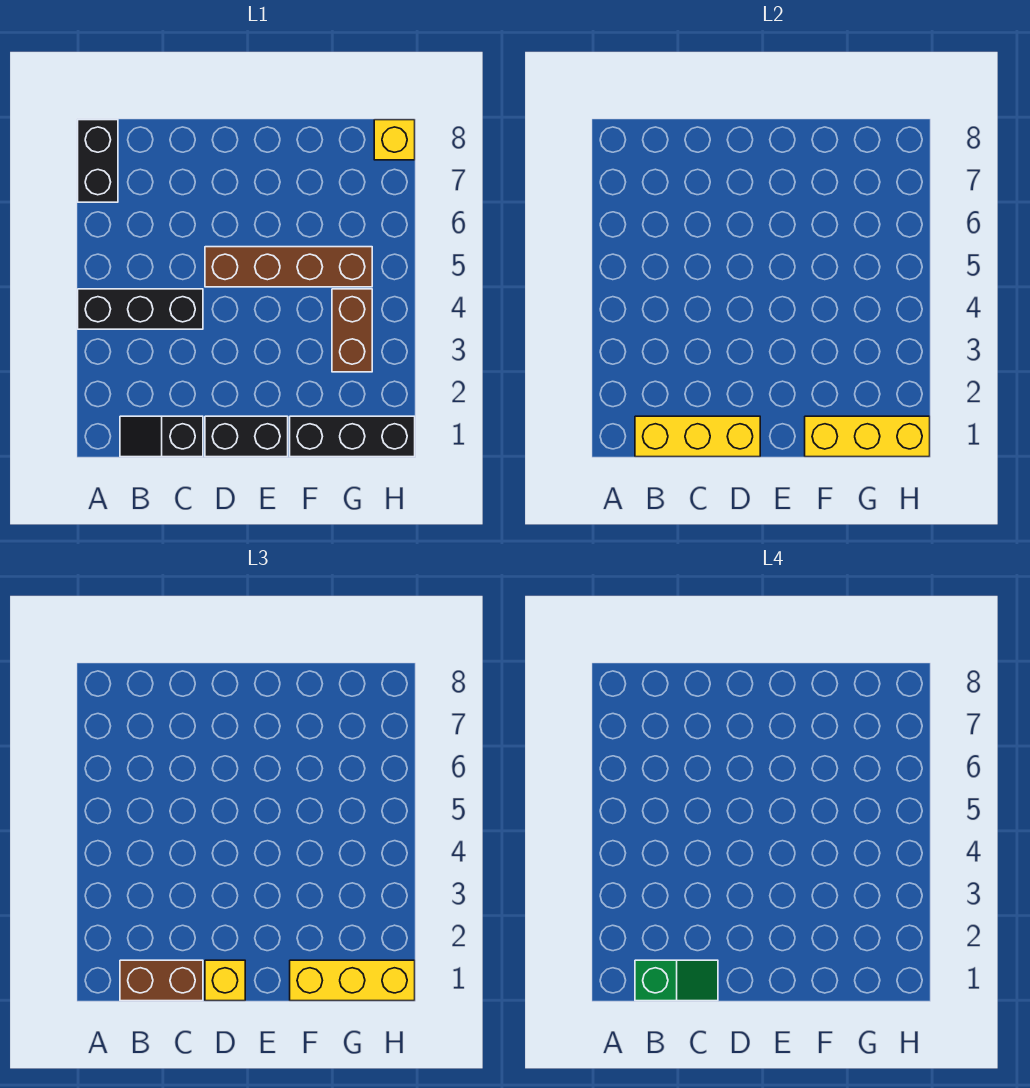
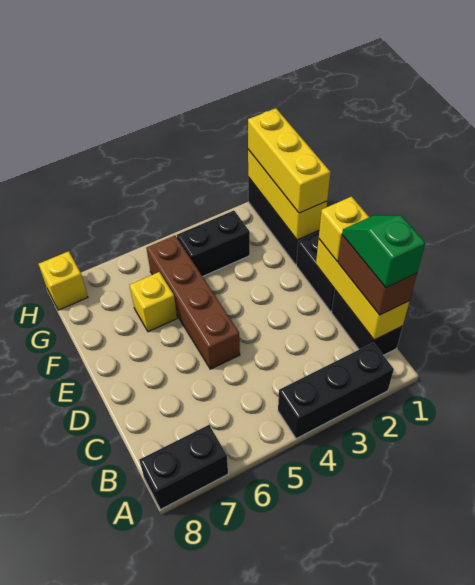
black 1x3 brick [78,289,203,329] -> black 1x3 brick turned to [278,342,394,439]
black 1x2 slope [120,416,203,457] -> black 1x2 brick [331,290,403,355]
none -> yellow 1x1 brick [130,272,177,332]
brown 1x2 brick [332,289,372,372] -> black 1x2 brick [177,210,250,277]

